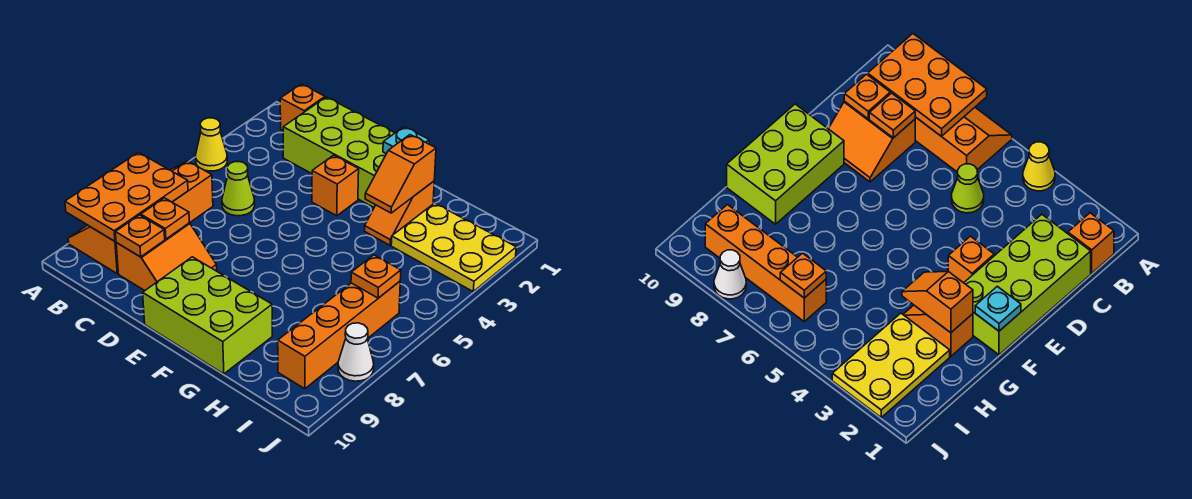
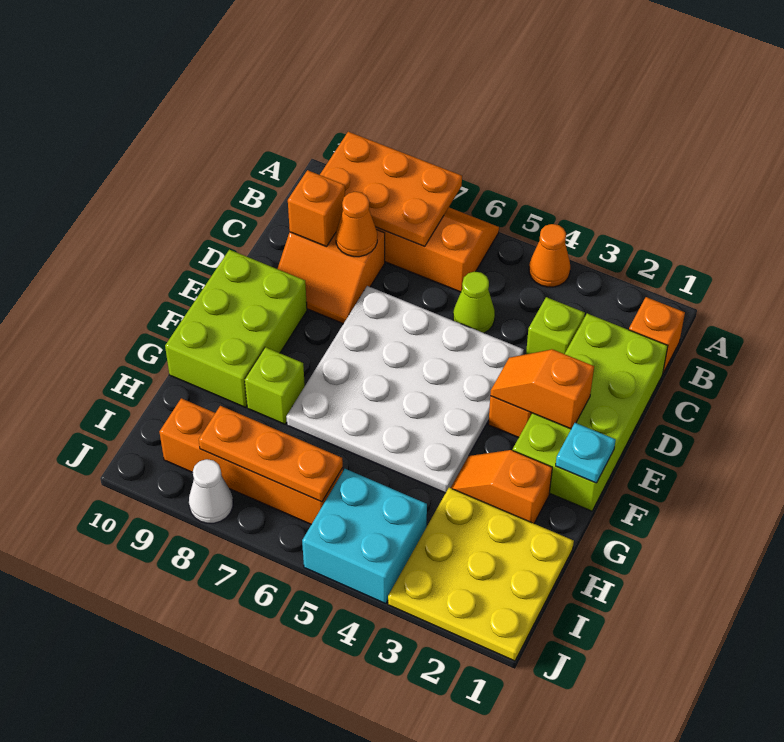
yellow 1x1 cone [196,118,227,171] -> orange 1x1 cone [529,224,570,287]
none -> lime 1x1 brick [526,297,585,354]
orange 1x1 plate [141,198,189,239] -> orange 1x1 cone [336,192,377,257]
orange 1x1 plate [115,215,165,257] -> orange 1x1 brick [288,170,345,247]
none -> white 4x4 plate [286,286,524,493]
orange 1x2 slope [365,135,436,213] -> orange 1x2 slope moved to [490,349,594,429]
none -> lime 1x1 brick [245,347,305,424]
yellow 2x3 plate [391,203,516,291] -> yellow 3x3 plate [388,488,574,661]
none -> cyan 2x2 brick [302,469,427,604]
orange 1x1 plate [351,255,401,298] -> orange 1x3 plate [199,406,343,502]

